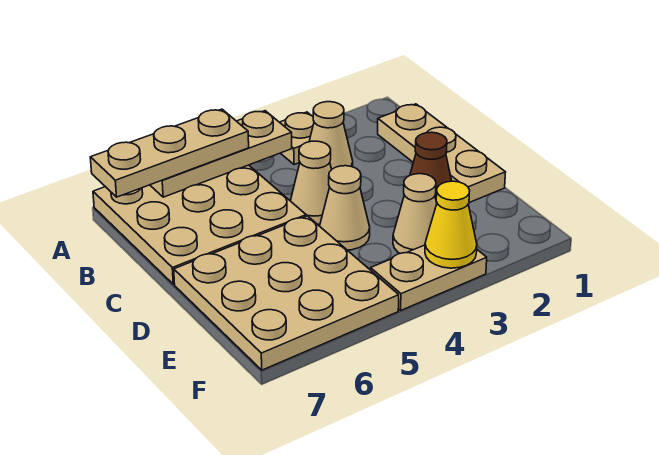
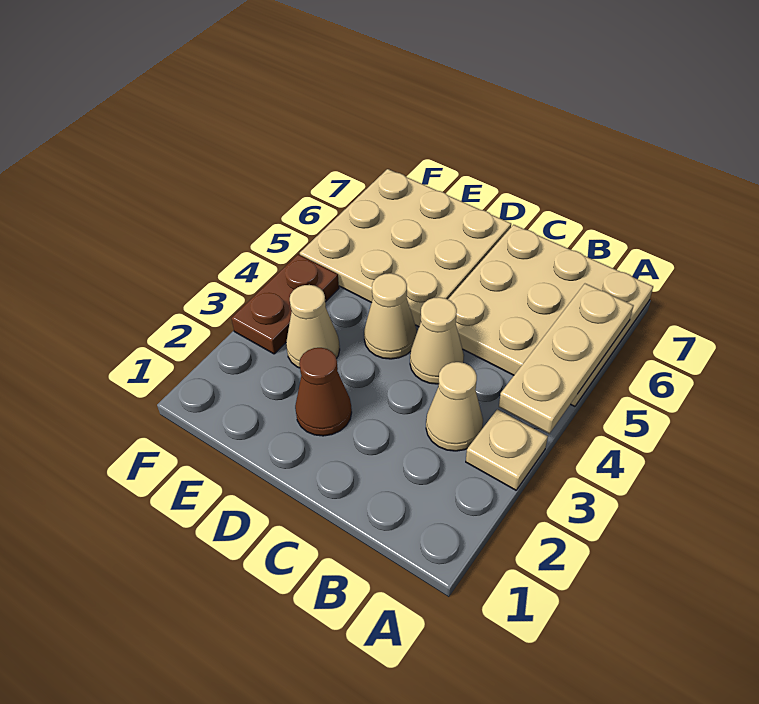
tan 1x3 plate [90,109,249,197] -> none
tan 1x3 plate [378,104,505,203] -> none
tan 1x2 plate [371,245,487,310] -> brown 1x2 plate [231,254,339,354]
yellow 1x1 cone [425,181,477,268] -> none

